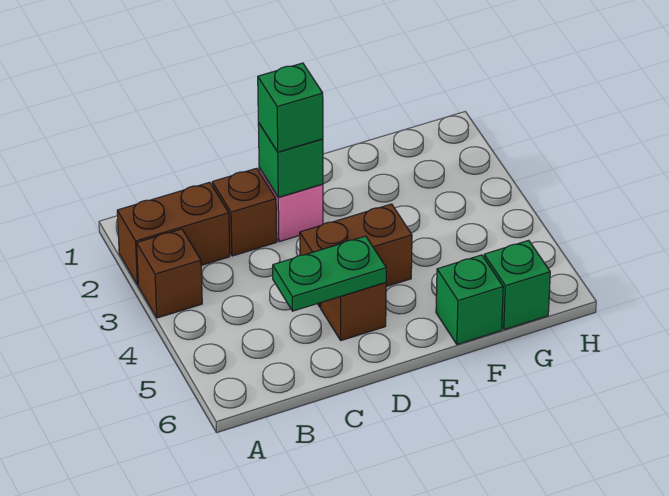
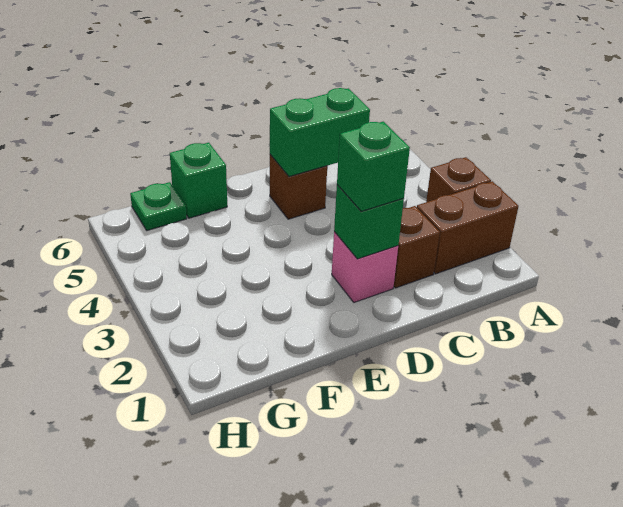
green 1x2 plate [273,236,386,311] -> green 1x2 brick [270,88,370,177]
brown 1x2 brick [300,204,412,307] -> none
green 1x1 brick [484,240,550,330] -> green 1x1 plate [130,182,187,231]

